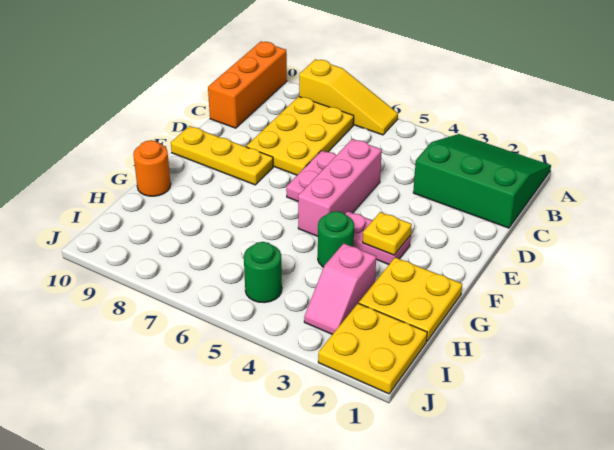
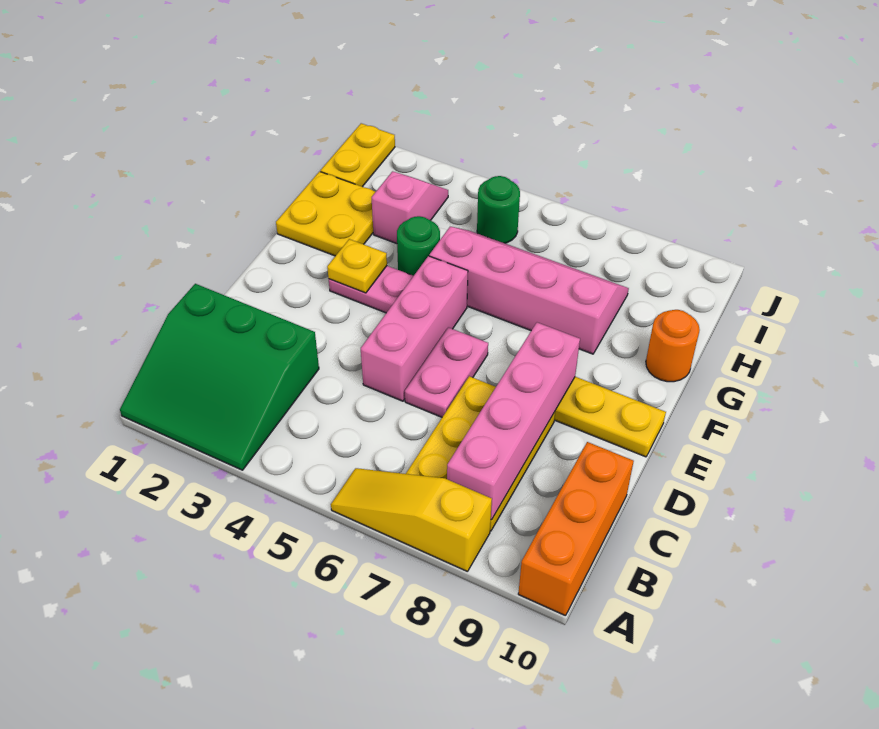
none -> pink 1x4 brick [447,322,580,520]
none -> pink 2x4 slope [429,227,629,354]
yellow 2x2 plate [318,303,427,394] -> yellow 1x2 plate [321,123,395,187]

